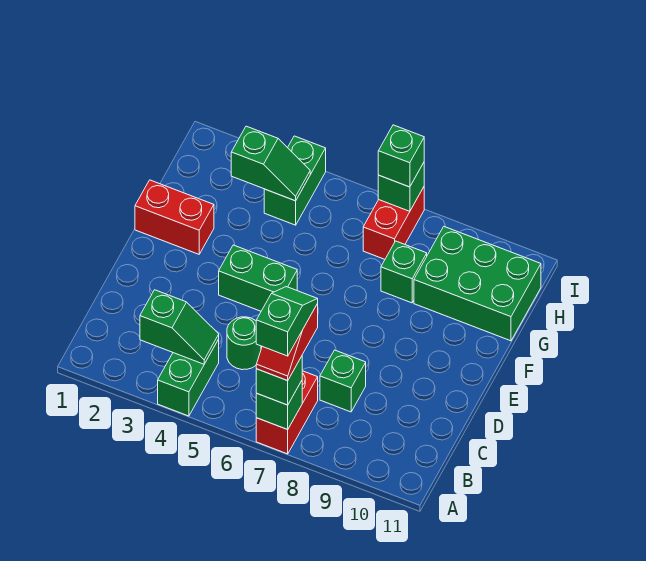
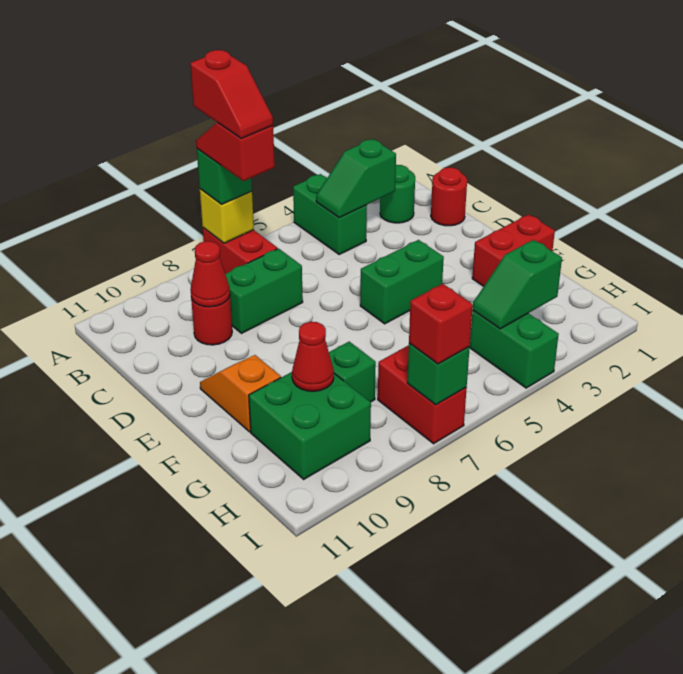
green 1x1 brick [256,381,302,430] -> yellow 1x1 brick [200,189,254,243]
green 1x2 slope [256,287,318,356] -> red 1x2 slope [190,50,273,138]
none -> red 1x1 round brick [431,167,467,226]
green 1x1 round brick [227,317,261,370] -> green 1x1 round brick moved to [380,165,415,223]
green 1x1 brick [320,350,366,412] -> green 1x2 brick [225,249,303,333]
none -> red 1x1 round brick [191,296,232,345]
none -> red 1x1 cone [190,241,230,307]
none -> orange 1x2 slope [200,355,281,432]
green 2x3 brick [414,227,541,341] -> green 2x2 brick [249,372,371,479]
none -> red 1x1 cone [292,322,334,391]
green 1x1 brick [378,125,424,187] -> red 1x1 brick [409,284,473,364]

